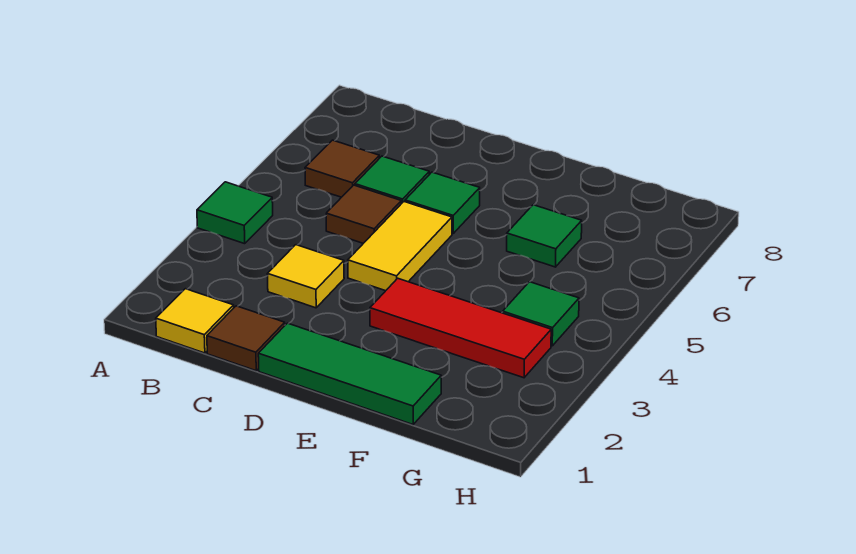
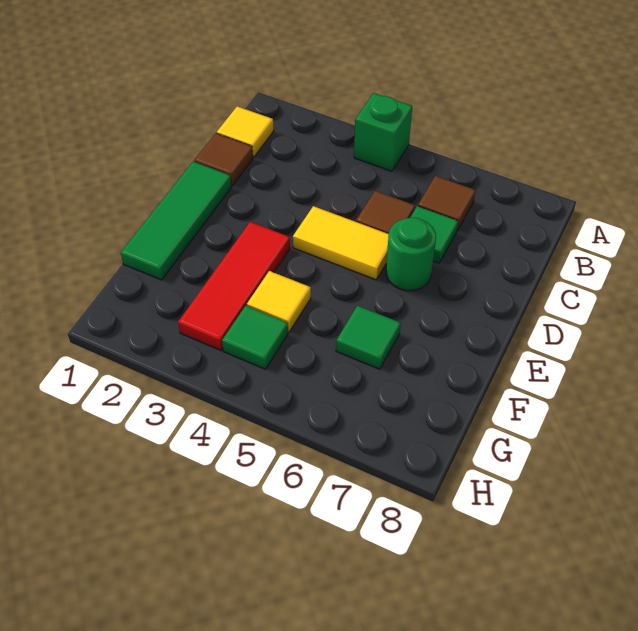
green 1x1 tile [197,182,273,244] -> green 1x1 brick [354,93,412,171]
yellow 1x1 tile [268,245,344,308] -> yellow 1x1 tile moved to [247,271,311,332]
green 1x1 tile [405,172,480,234] -> green 1x1 round brick [386,217,436,291]

